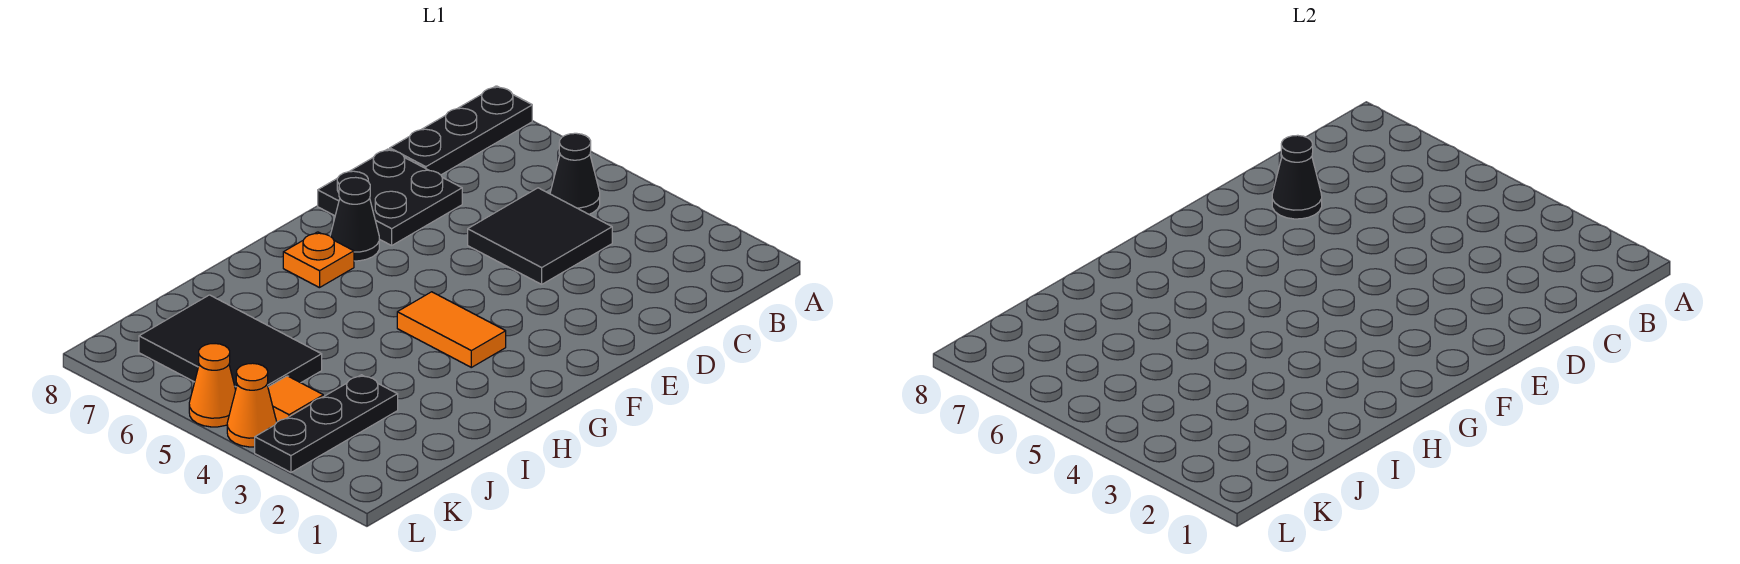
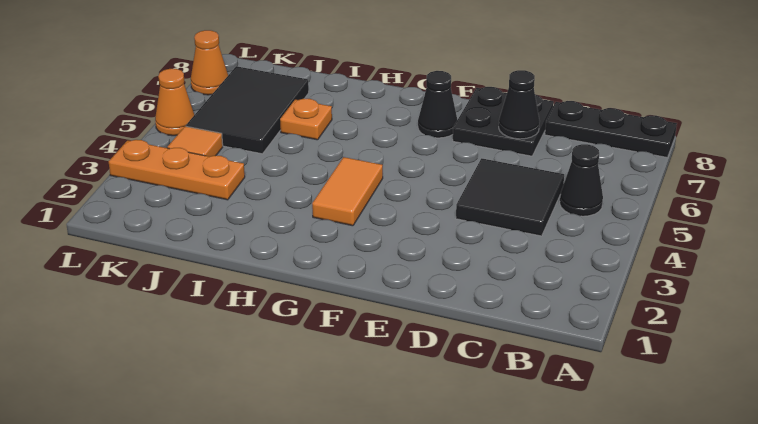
orange 1x1 plate [283,232,354,288] -> orange 1x1 plate moved to [280,99,332,140]
black 1x3 plate [255,375,398,472] -> orange 1x3 plate [109,140,245,200]
orange 1x1 cone [227,363,277,447] -> orange 1x1 cone moved to [191,30,228,95]

